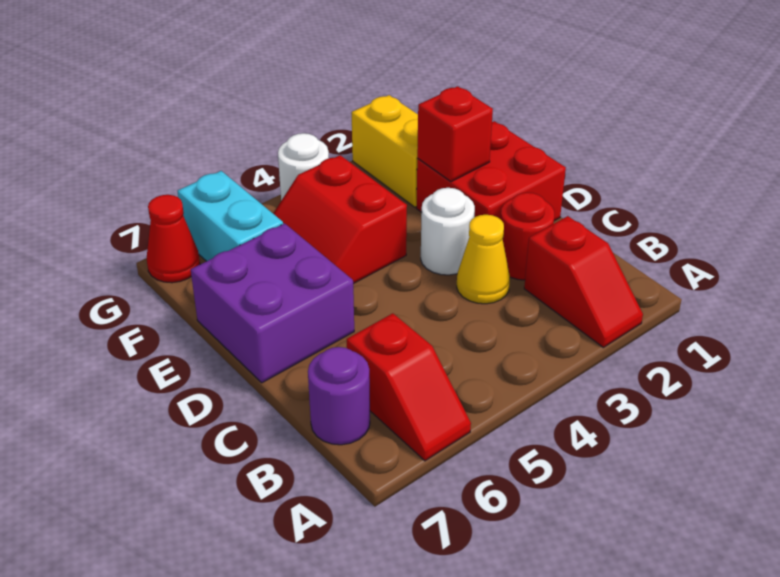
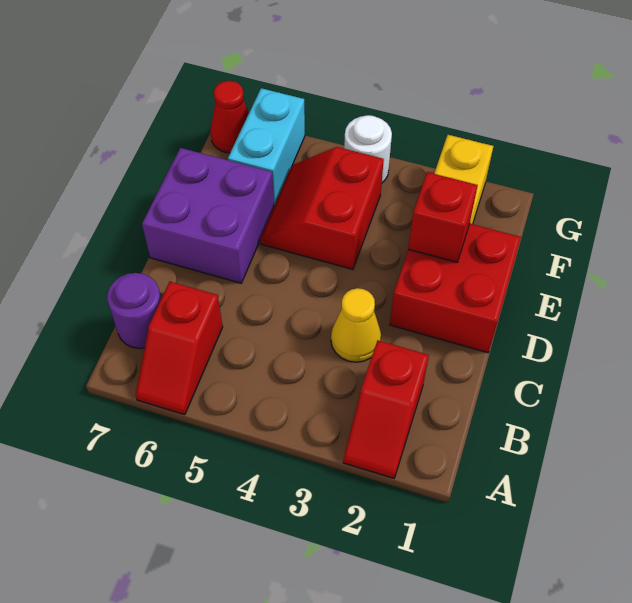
red 1x1 round brick [501,193,554,280] -> none
white 1x1 round brick [421,188,475,275] -> none

